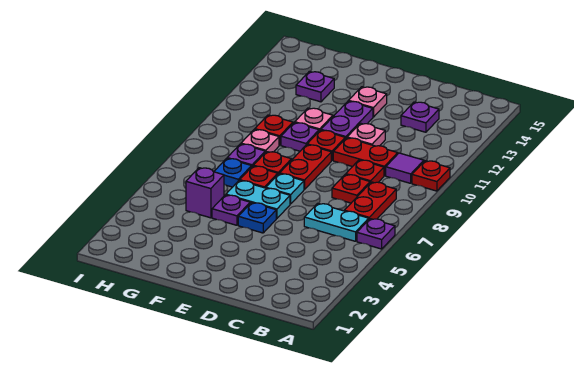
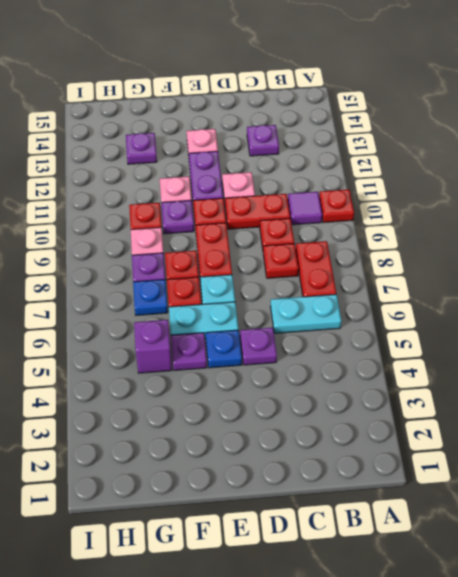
purple 1x1 plate [357,219,395,249] -> purple 1x1 plate moved to [240,328,277,365]

